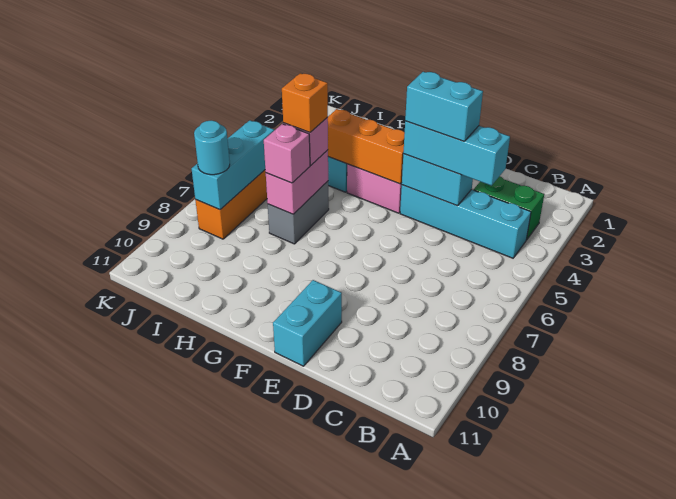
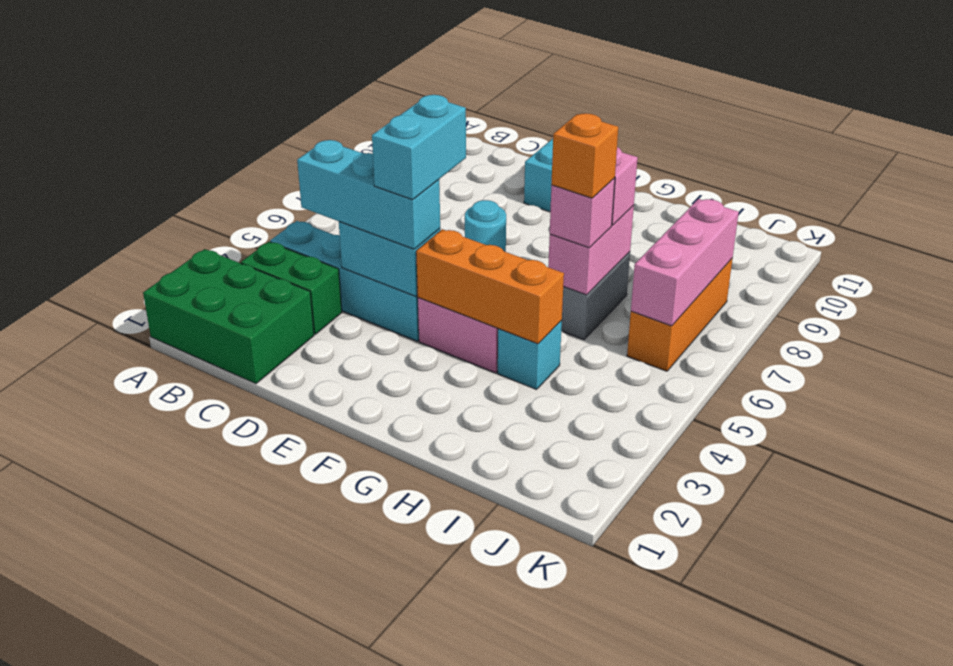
none -> green 2x3 brick [143,249,314,384]
cyan 1x2 brick [405,72,483,141] -> cyan 1x2 brick turned to [372,95,466,200]
cyan 1x3 brick [192,120,274,210] -> pink 1x3 brick [631,199,739,326]
cyan 1x1 round brick [194,121,230,175] -> cyan 1x1 round brick moved to [465,200,506,252]

